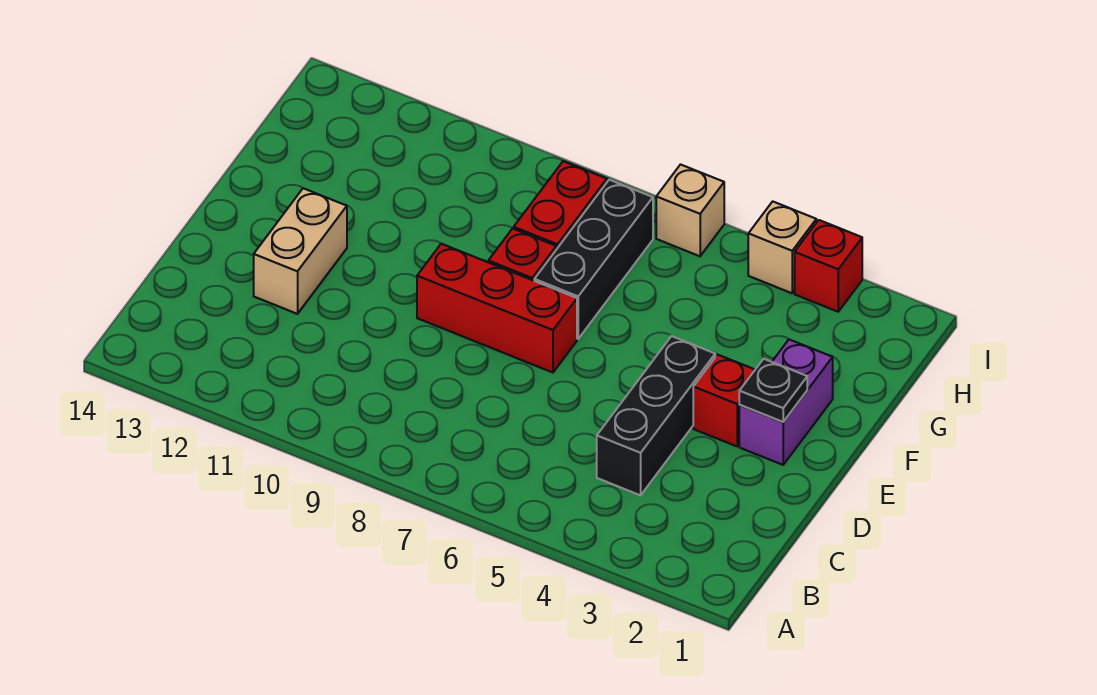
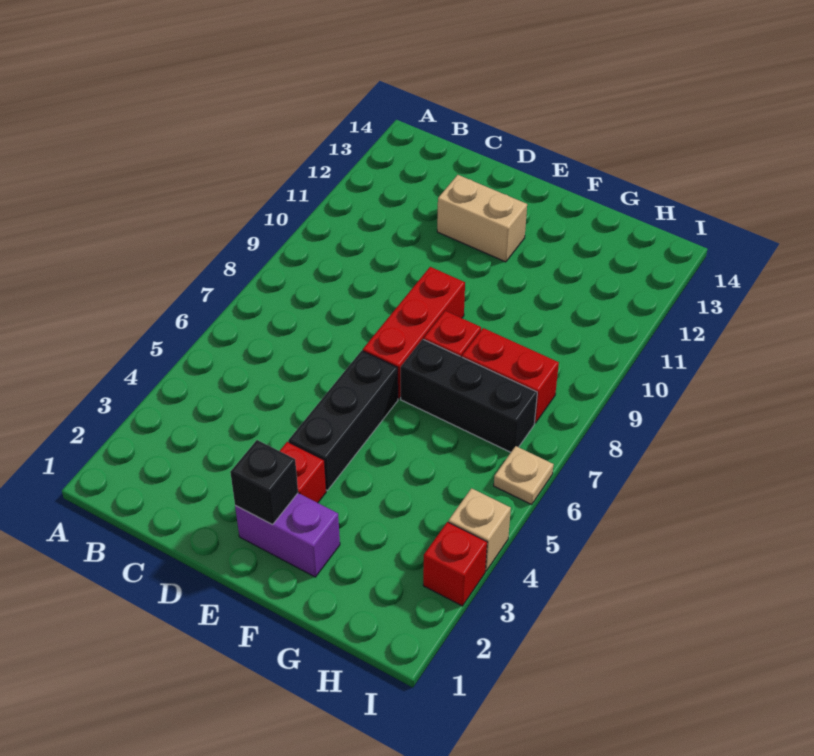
black 1x3 brick [597,336,715,495] -> black 1x3 brick turned to [288,351,398,490]
black 1x1 plate [739,359,807,422] -> black 1x1 brick [230,440,298,525]
tan 1x1 brick [656,165,724,256] -> tan 1x1 plate [494,446,554,504]

